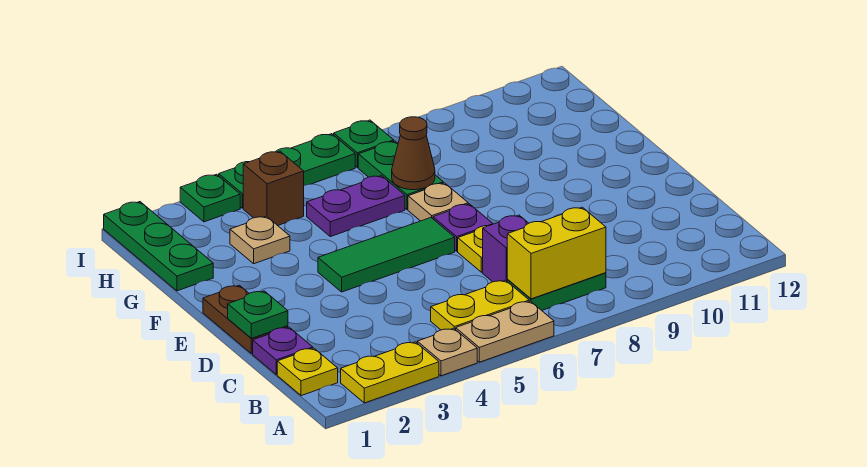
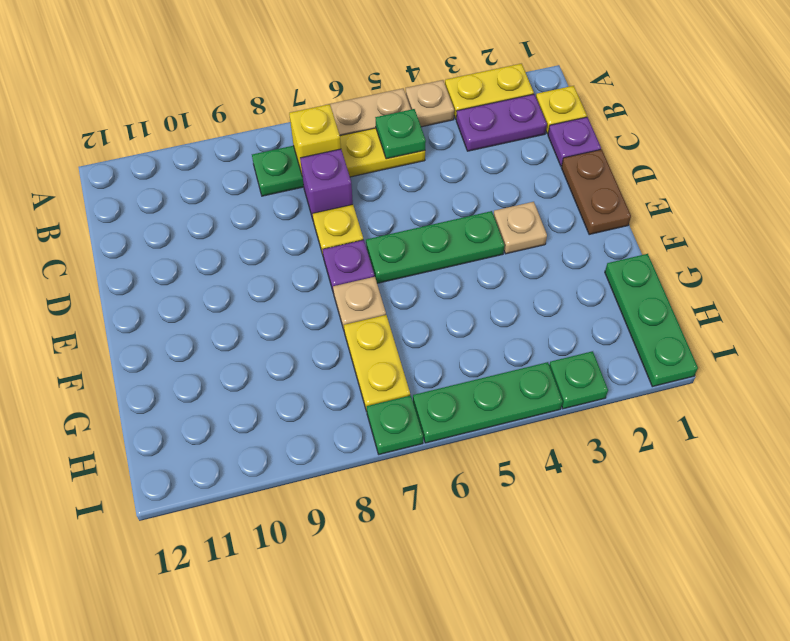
yellow 1x2 brick [507,207,606,299] -> yellow 1x1 brick [289,104,341,174]
green 1x1 plate [228,291,288,338] -> green 1x1 plate moved to [375,109,426,159]
green 1x3 tile [318,218,455,292] -> green 1x3 plate [366,211,505,283]
tan 1x1 plate [230,216,290,264] -> tan 1x1 plate moved to [494,202,547,254]
purple 1x2 plate [307,176,405,237] -> purple 1x2 plate moved to [456,94,547,151]
green 1x2 plate [358,141,443,209] -> yellow 1x2 plate [344,315,410,412]
brown 1x1 cone [392,117,435,190] -> none
brown 1x1 brick [243,151,304,226] -> none

